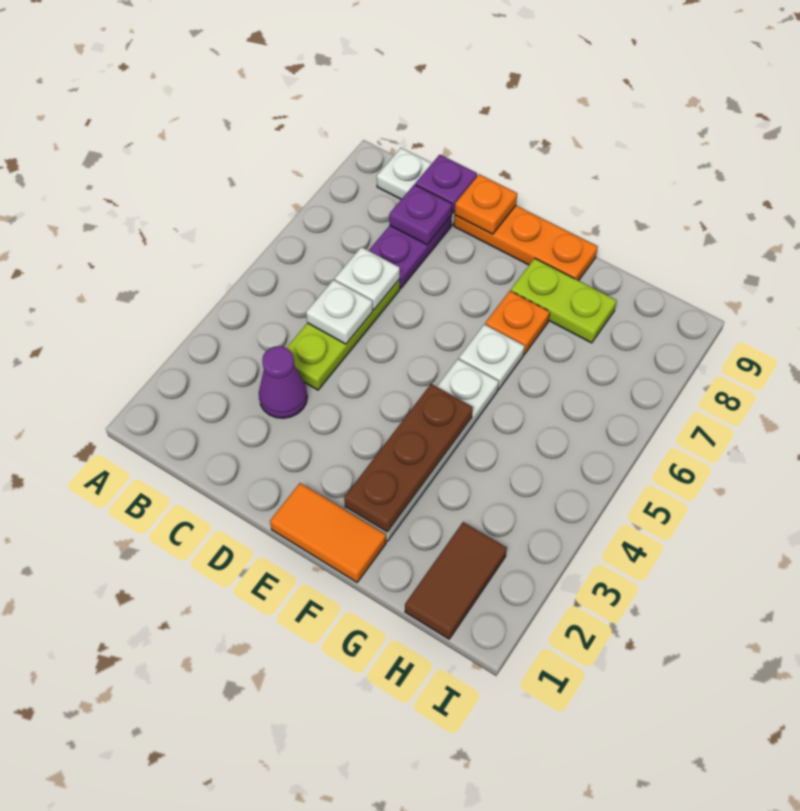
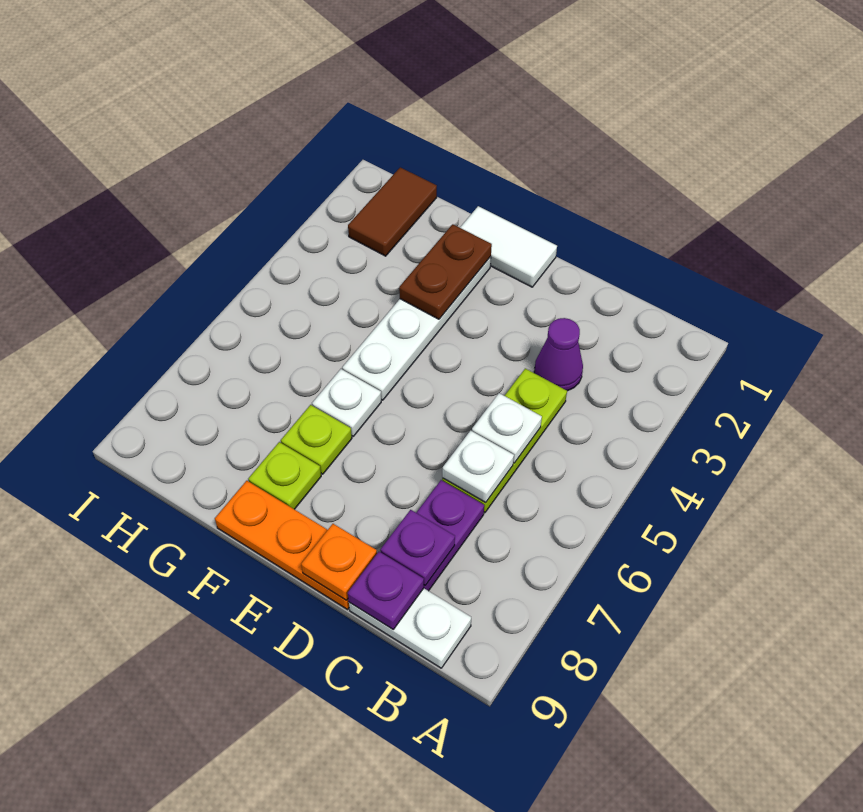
orange 1x2 tile [270,483,386,582] -> white 1x2 tile [460,206,557,287]
brown 1x3 plate [344,384,473,532] -> brown 1x2 plate [399,224,492,319]
orange 1x1 plate [485,291,550,354] -> lime 1x1 plate [281,405,352,474]
lime 1x2 plate [511,258,617,343] -> lime 1x1 plate [248,442,321,509]

